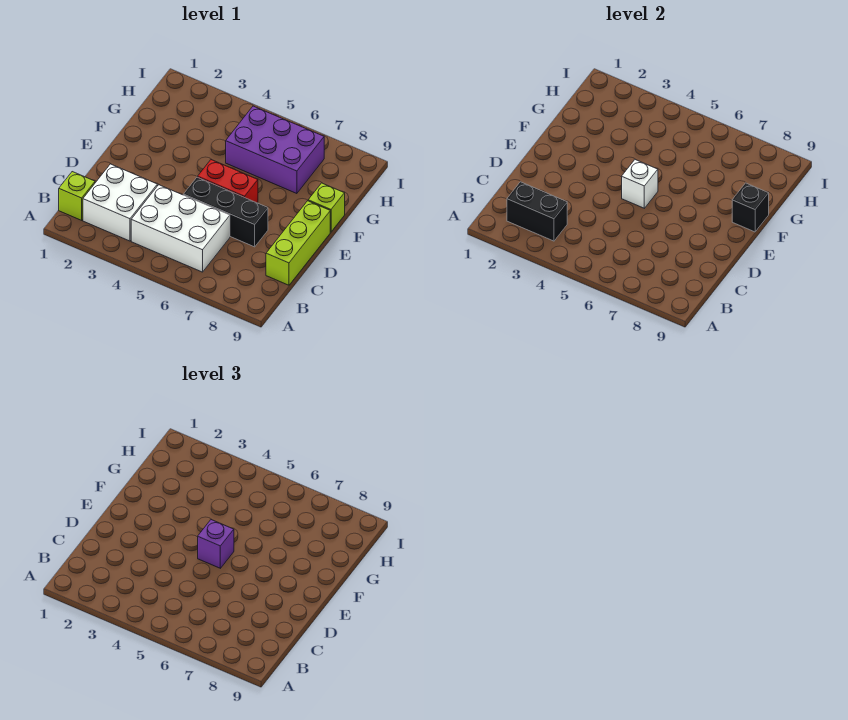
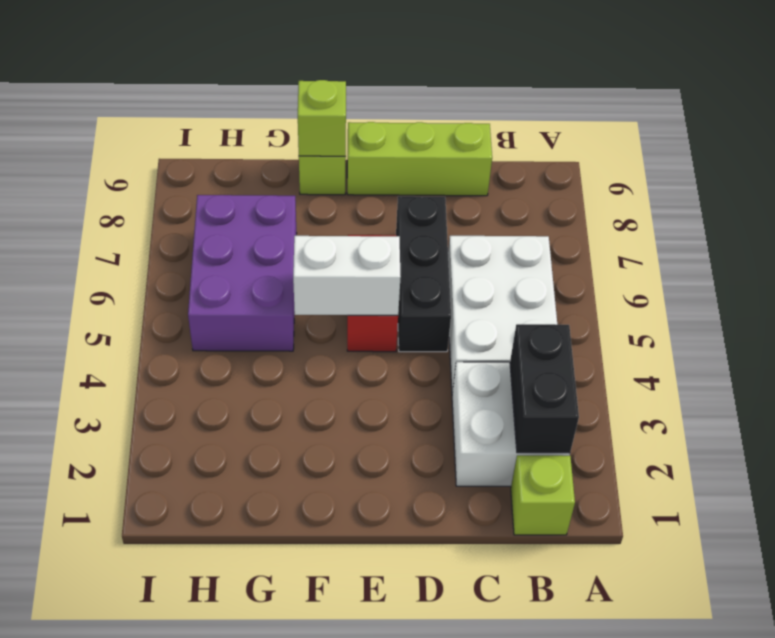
white 1x1 brick [622,159,658,208] -> white 1x2 brick [293,236,401,315]
purple 1x1 brick [198,519,234,568] -> none
black 1x1 brick [732,183,769,232] -> lime 1x1 brick [298,80,346,156]

